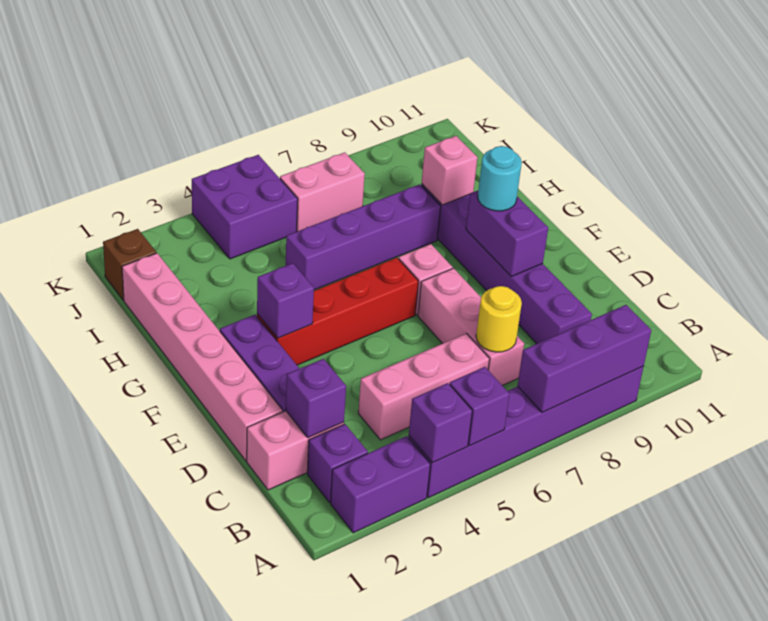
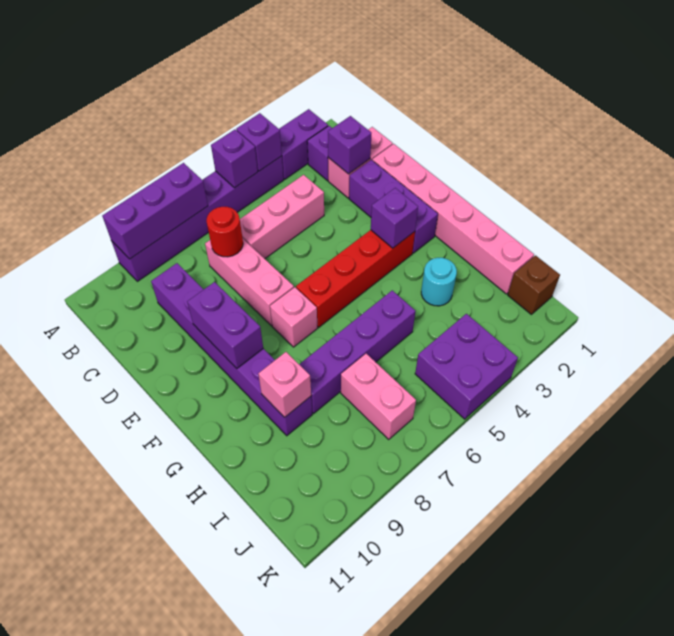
yellow 1x1 round brick [476,286,522,352] -> red 1x1 round brick [206,207,243,257]
cyan 1x1 round brick [478,146,522,211] -> cyan 1x1 round brick moved to [421,258,457,306]
pink 1x2 brick [280,152,365,231] -> pink 1x2 brick turned to [341,354,416,439]

